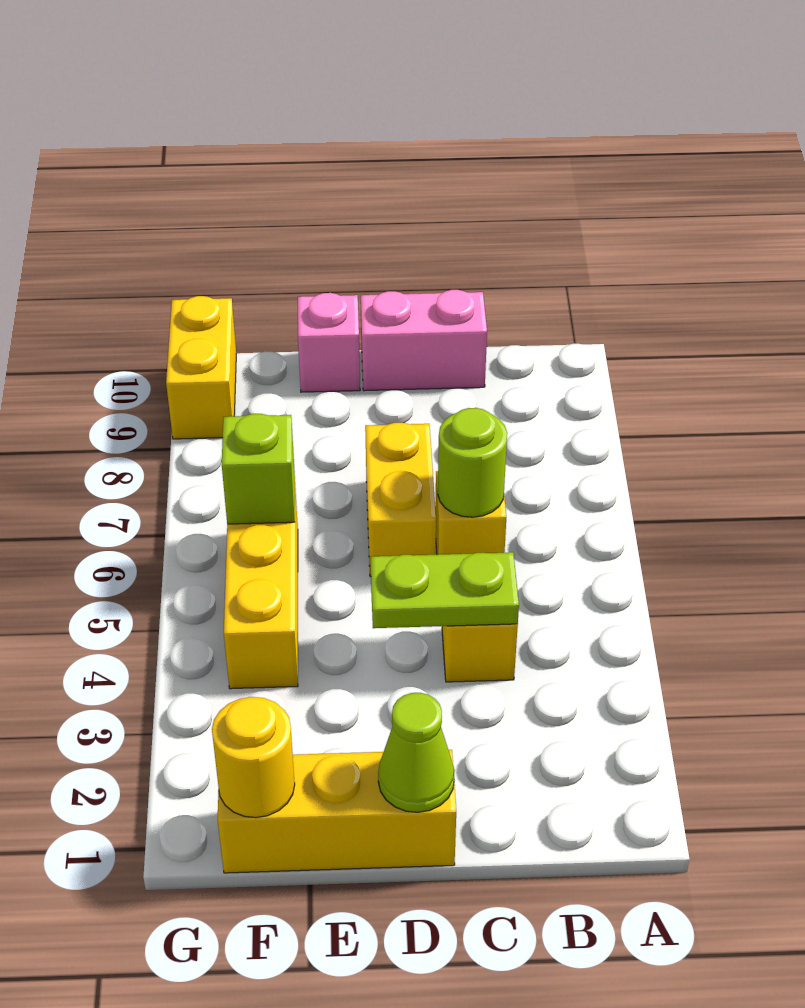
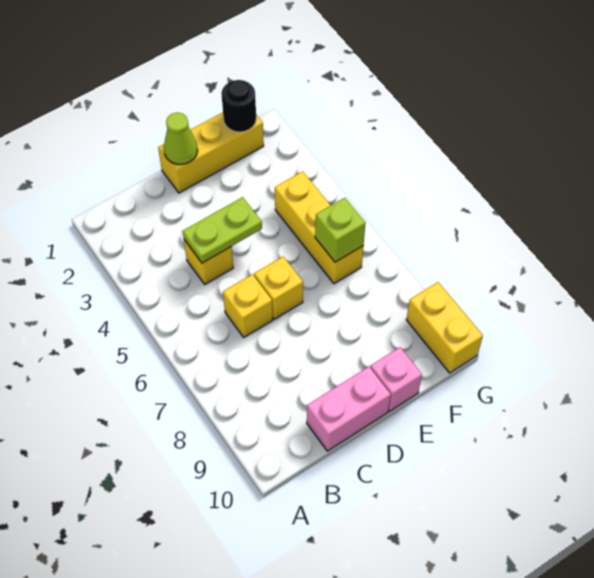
lime 1x1 round brick [438,408,507,517] -> none
yellow 1x2 brick [365,423,436,577] -> yellow 1x1 brick [254,257,303,319]
yellow 1x1 round brick [212,697,295,818] -> black 1x1 round brick [221,80,256,132]

